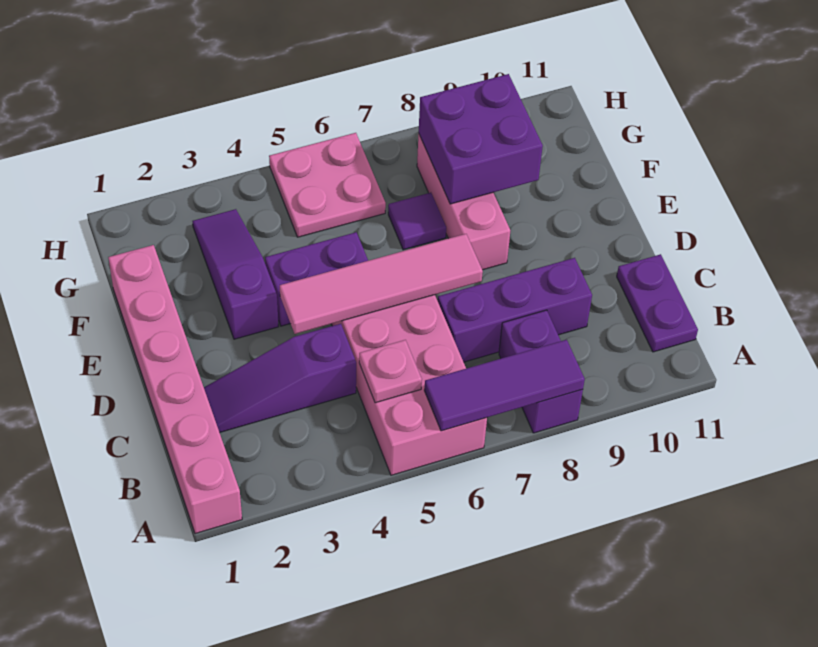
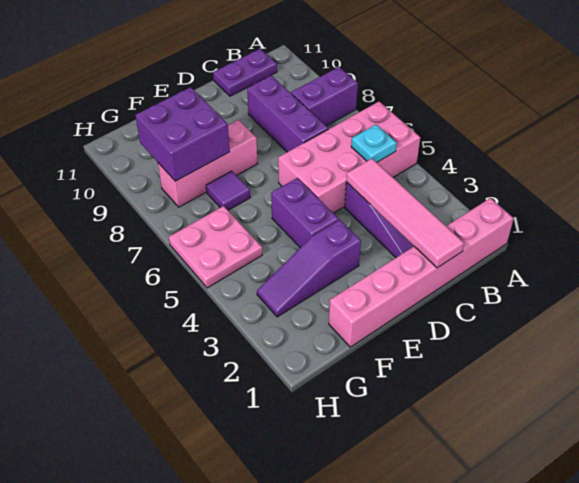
purple 1x3 tile [424,340,585,431] -> none
pink 1x1 plate [359,340,422,403] -> cyan 1x1 plate [351,125,397,162]
pink 1x4 tile [280,234,483,334] -> pink 1x4 tile moved to [346,159,464,268]

